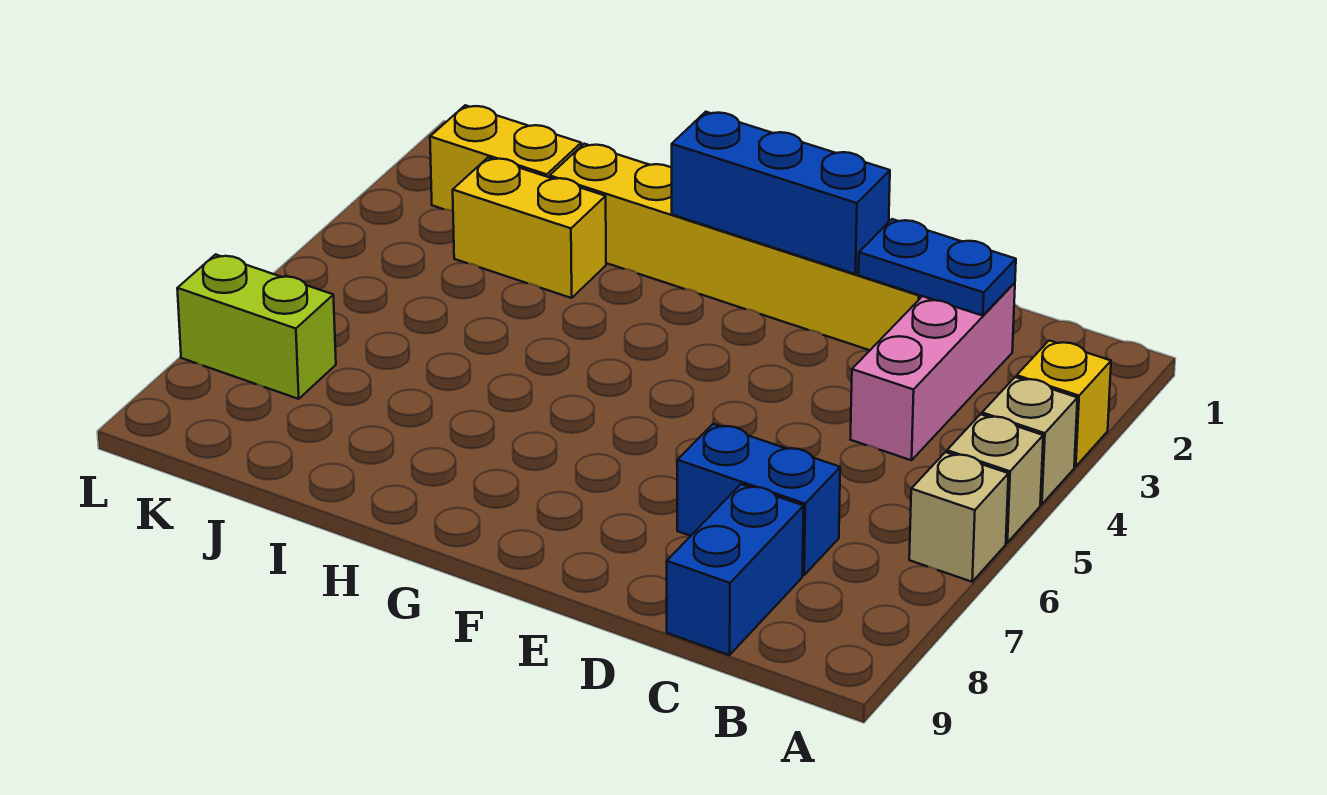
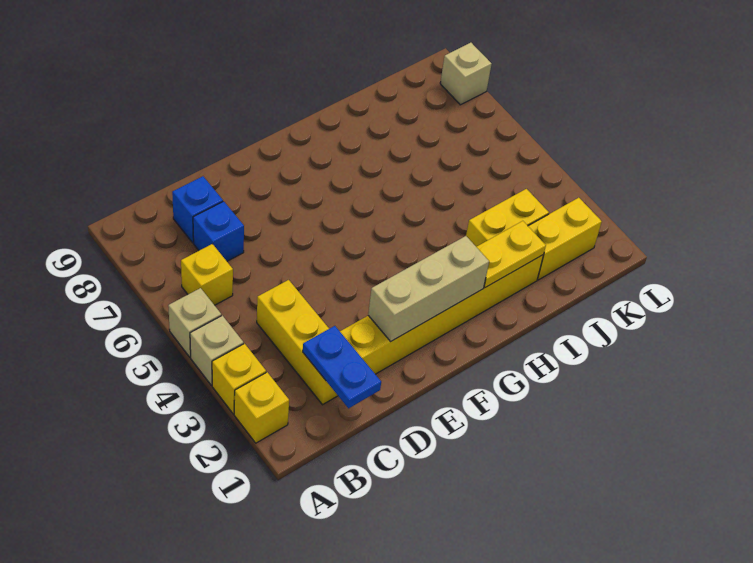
none -> yellow 1x1 brick [234,372,289,443]
tan 1x1 brick [909,452,1008,582] -> tan 1x1 brick moved to [440,43,492,105]
none -> yellow 1x1 brick [181,244,233,305]
pink 1x3 brick [850,283,1015,460] -> yellow 1x3 brick [257,280,338,405]
blue 1x2 plate [858,219,1016,316] -> blue 1x2 plate turned to [303,326,381,408]
blue 1x2 brick [677,424,840,575] -> blue 1x1 brick [193,201,244,261]
blue 1x2 brick [667,484,804,655] -> blue 1x1 brick [172,176,223,243]
blue 1x3 brick [672,112,890,274] -> tan 1x3 brick [368,236,489,342]
none -> yellow 1x2 plate [477,221,546,288]
lime 1x2 brick [177,254,336,399] -> none

